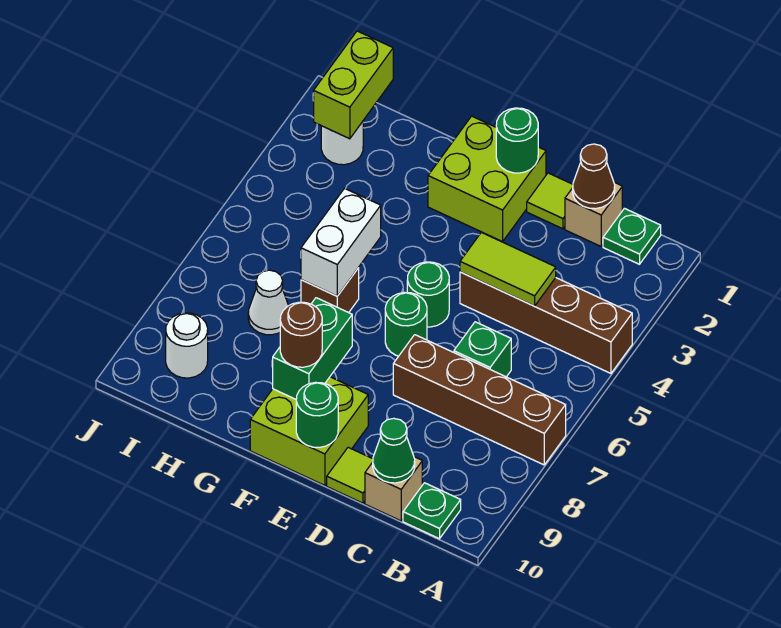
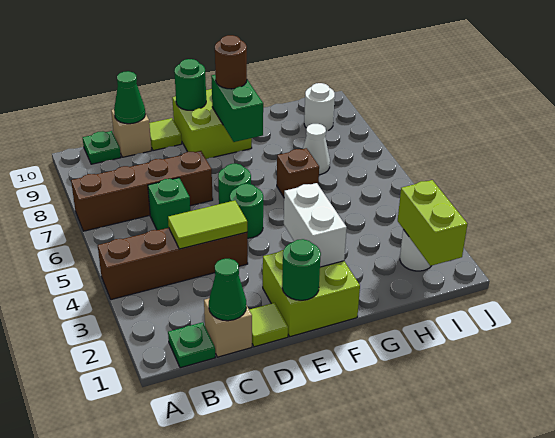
brown 1x1 cone [573,144,615,209] -> green 1x1 cone [209,259,246,321]
white 1x2 brick [301,188,381,296] -> white 1x2 brick moved to [284,183,347,267]

